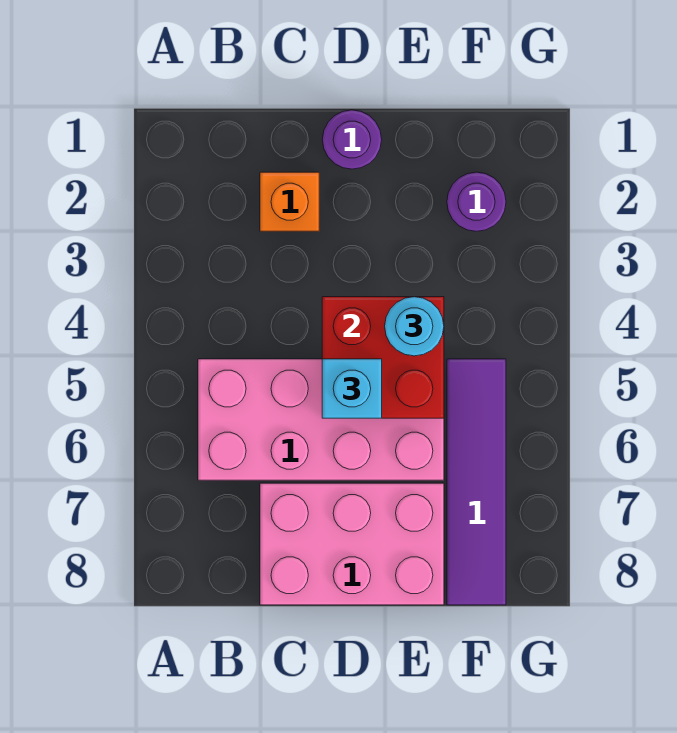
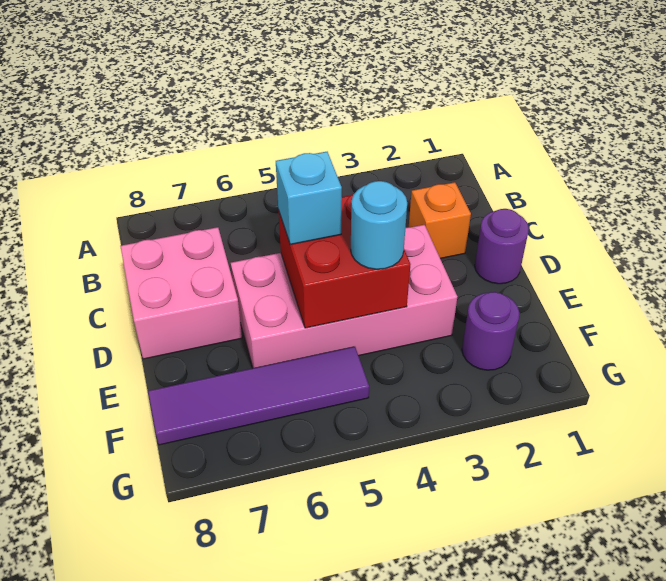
pink 2x4 brick [198,359,444,480] -> pink 2x4 brick turned to [231,225,457,368]
pink 2x3 brick [260,483,444,605] -> pink 2x2 brick [120,227,242,359]

